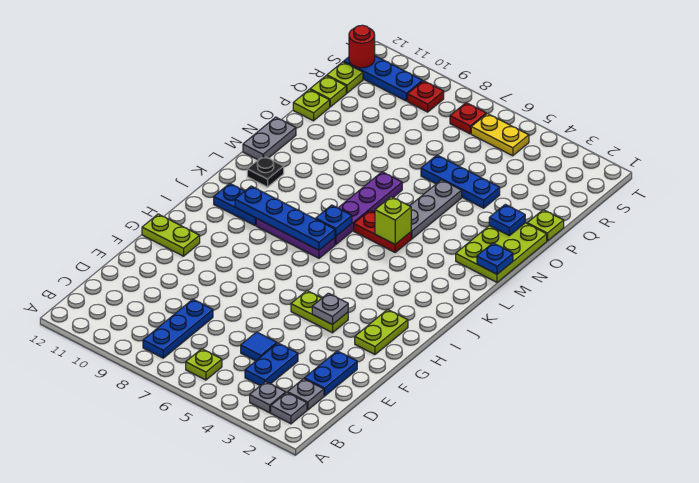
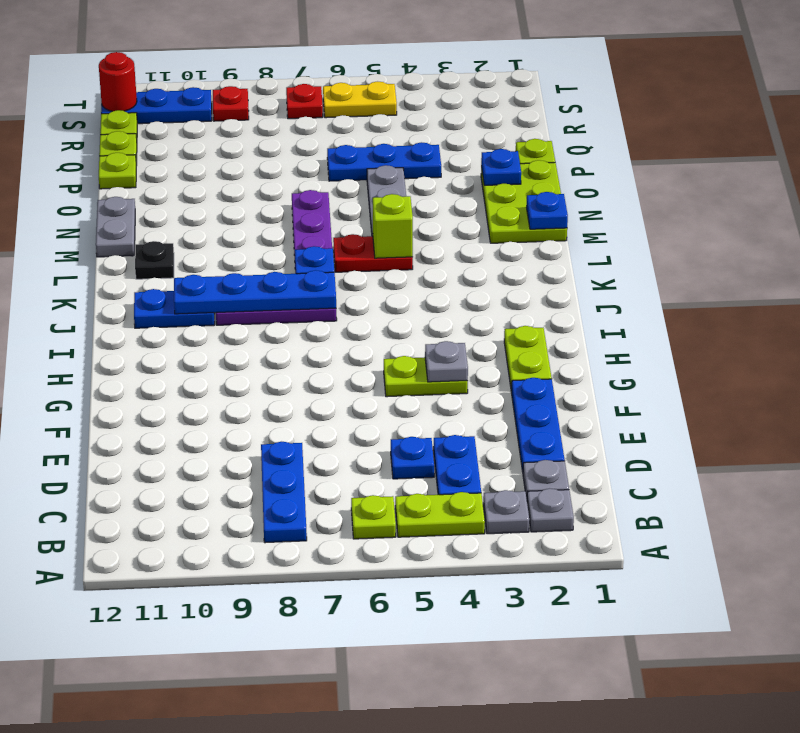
blue 1x2 plate [304,351,357,396] -> blue 1x3 plate [511,378,565,472]
blue 1x1 tile [241,332,277,361] -> blue 1x1 plate [391,437,434,479]
lime 1x2 plate [142,214,200,256] -> lime 1x2 plate moved to [395,492,485,537]

